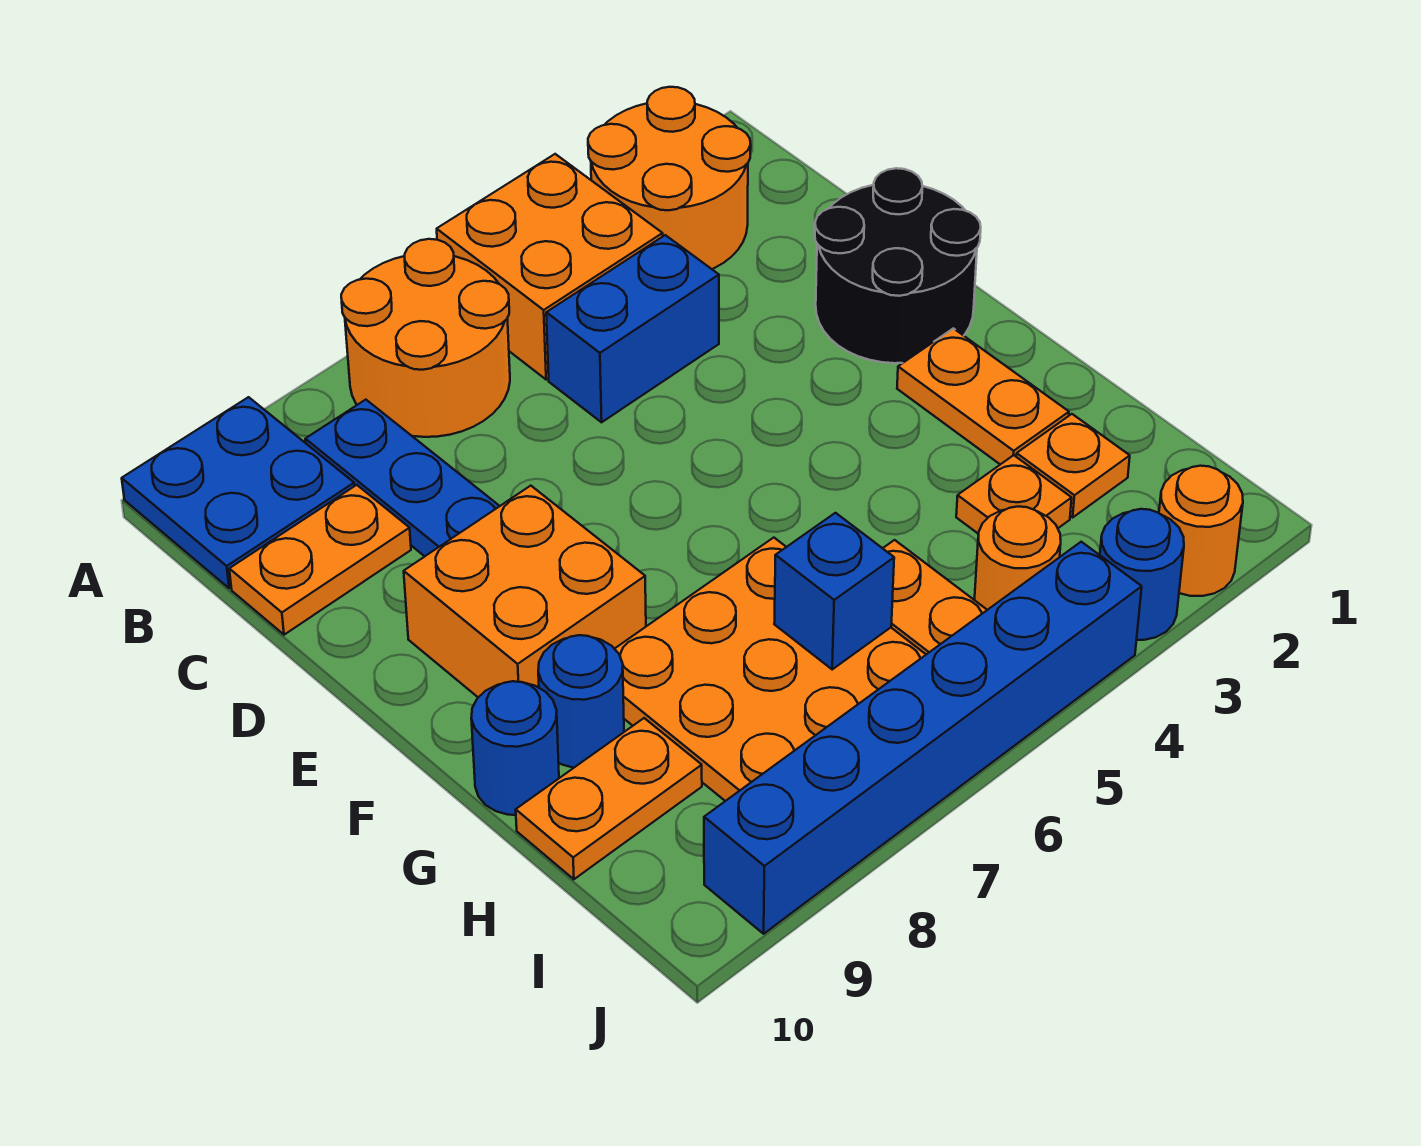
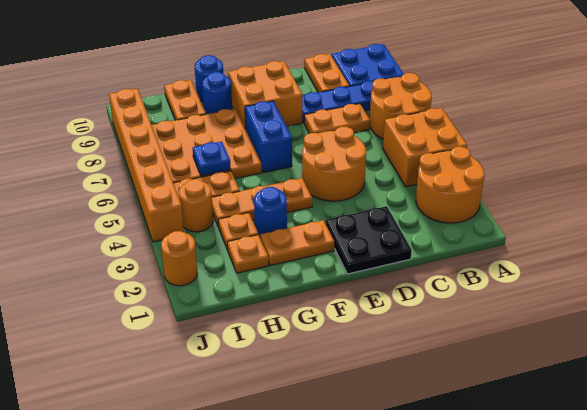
blue 1x2 brick [546,235,719,422] -> blue 1x2 brick moved to [245,101,292,173]
none -> orange 1x2 plate [304,104,370,133]
black 2x2 round brick [815,168,981,363] -> black 2x2 plate [325,206,412,274]
none -> orange 2x2 round brick [302,127,366,201]
none -> orange 1x3 plate [212,178,312,227]
blue 1x1 brick [774,513,894,669] -> blue 1x1 plate [193,142,231,176]
blue 1x1 round brick [1100,509,1184,640] -> blue 1x1 round brick moved to [254,187,287,236]
blue 1x6 brick [704,542,1142,934] -> orange 1x6 brick [109,89,184,242]

